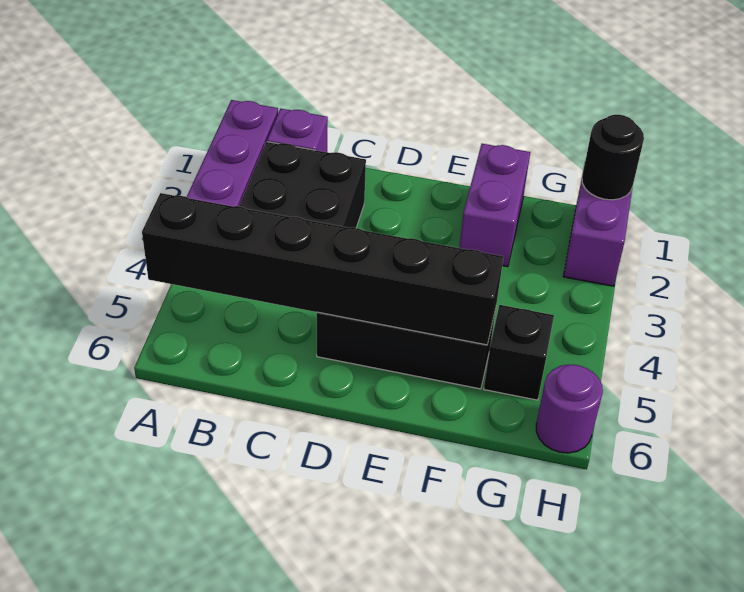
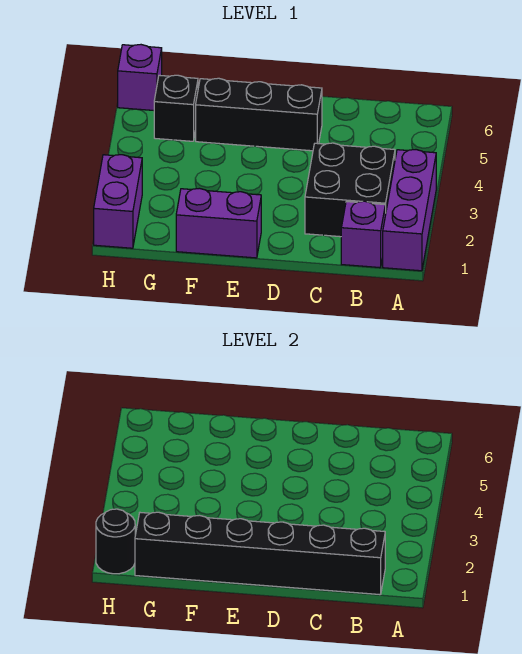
black 1x6 brick [142,193,503,345] -> black 1x6 brick moved to [135,512,385,595]
purple 1x2 brick [459,144,530,267] -> purple 1x2 brick turned to [176,188,261,258]
purple 1x1 round brick [536,364,603,453] -> purple 1x1 brick [118,45,162,110]

